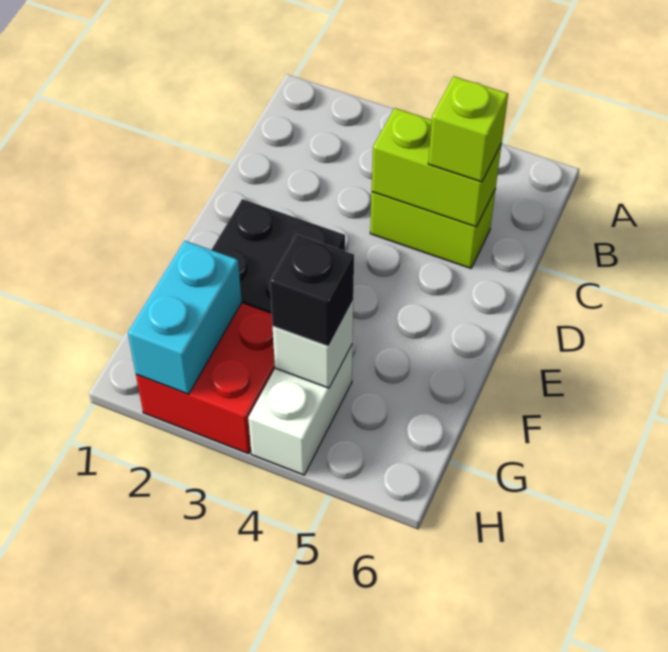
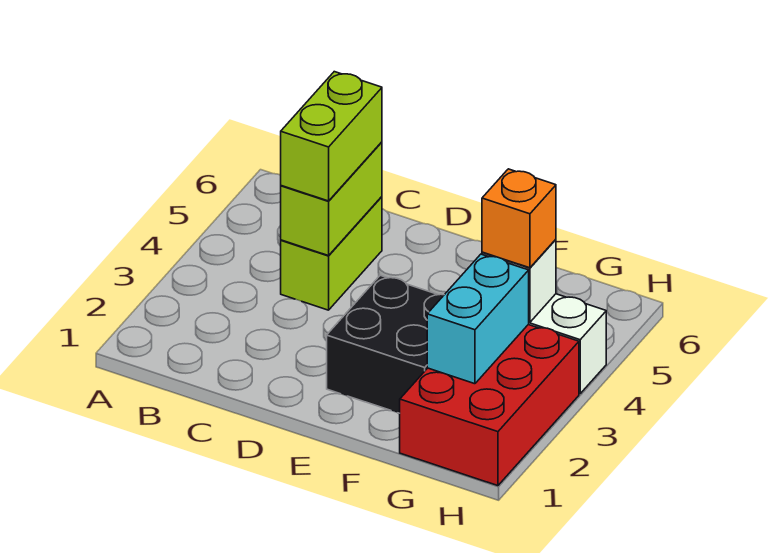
lime 1x1 brick [428,76,508,182] -> lime 1x2 brick [281,72,382,201]
red 2x2 brick [136,303,275,454] -> red 2x3 brick [400,325,579,486]
cyan 1x2 brick [128,241,242,394] -> cyan 1x2 brick turned to [427,254,529,384]
black 1x1 brick [270,234,354,346] -> orange 1x1 brick [482,169,556,268]

